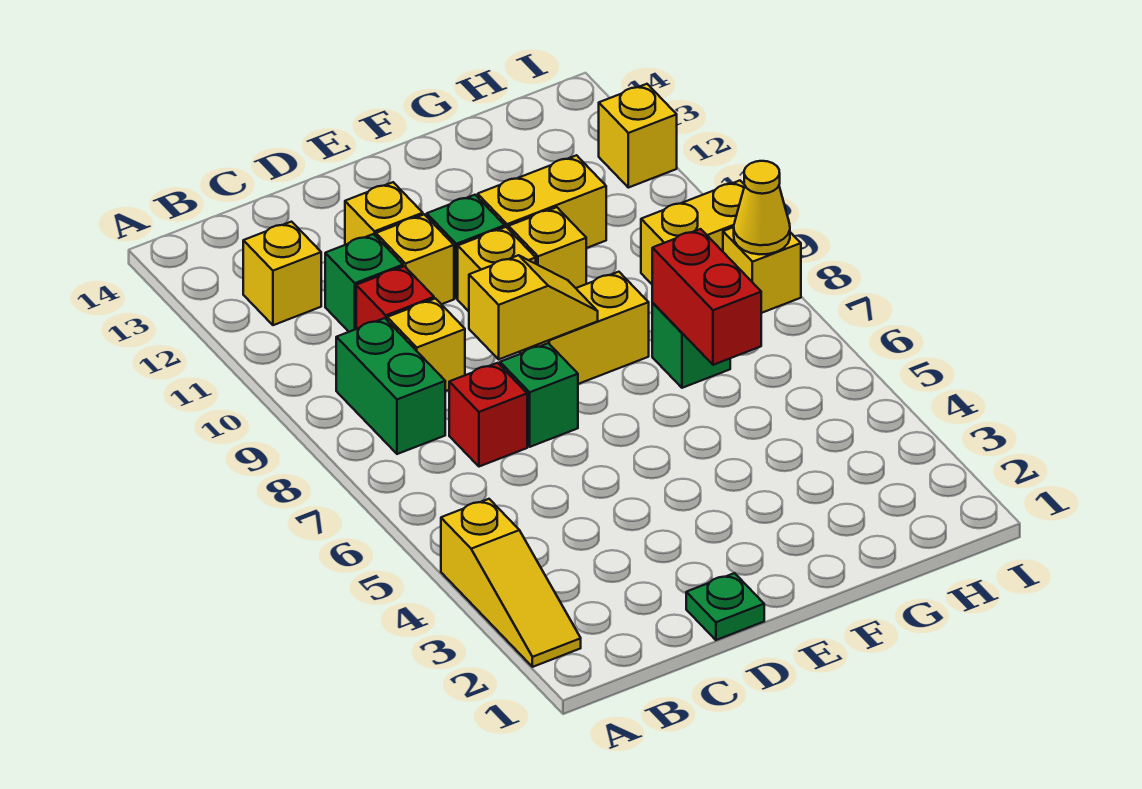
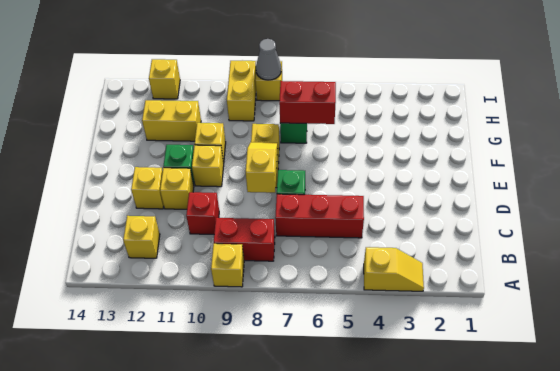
yellow 1x3 slope [441,499,581,667] -> yellow 1x2 slope [364,247,424,291]
green 1x2 brick [336,318,445,454] -> red 1x2 brick [214,218,275,261]
red 1x1 brick [449,363,527,467] -> red 1x3 brick [275,194,364,238]
yellow 1x1 brick [387,299,465,391] -> yellow 1x1 brick moved to [211,244,244,287]
green 1x1 brick [325,234,403,332] -> none
green 1x1 plate [686,573,764,640] -> none
yellow 1x2 brick [478,155,606,248] -> yellow 1x2 brick turned to [142,100,201,141]
yellow 1x1 cone [734,161,790,254] -> grey 1x1 cone [256,39,281,80]

